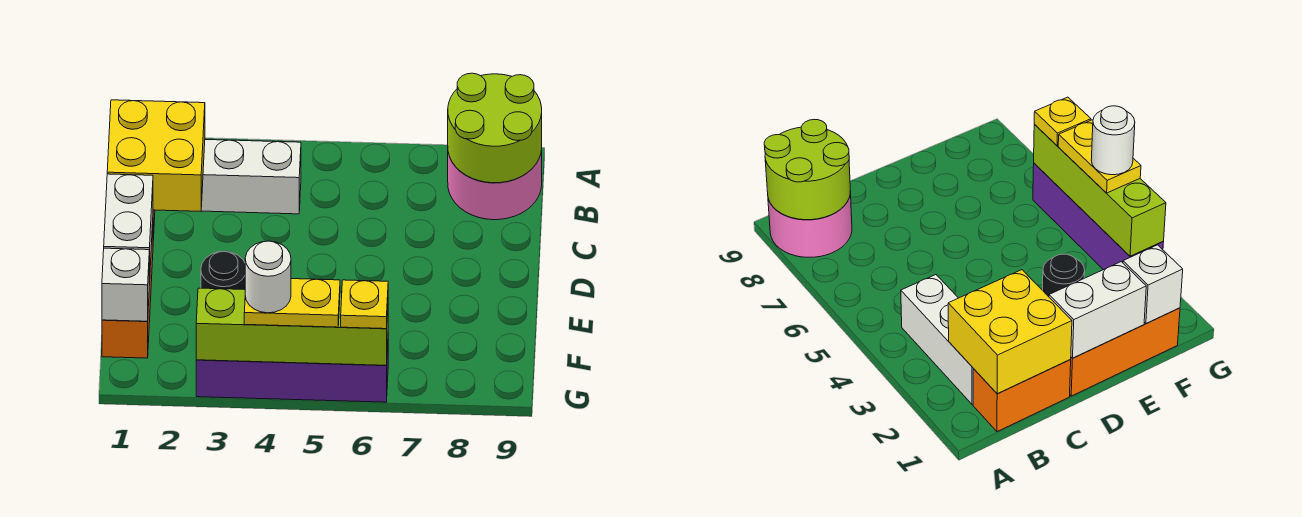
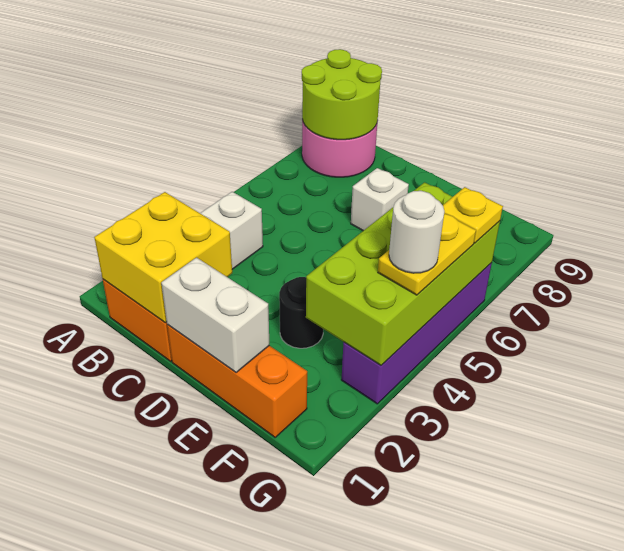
white 1x1 brick [102,248,149,321] -> white 1x1 brick moved to [351,168,409,231]
lime 1x4 brick [196,288,388,365] -> lime 2x4 brick [306,182,500,365]

